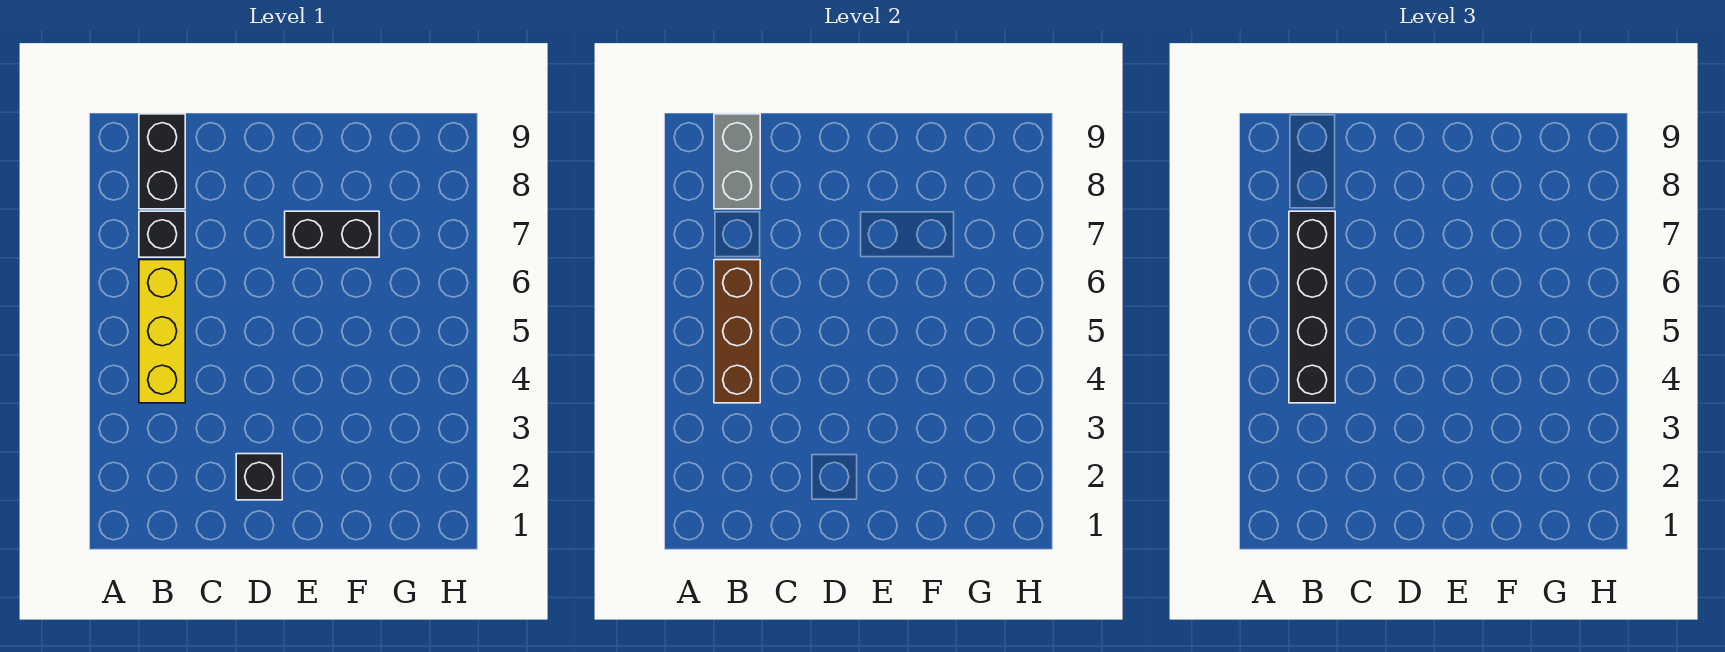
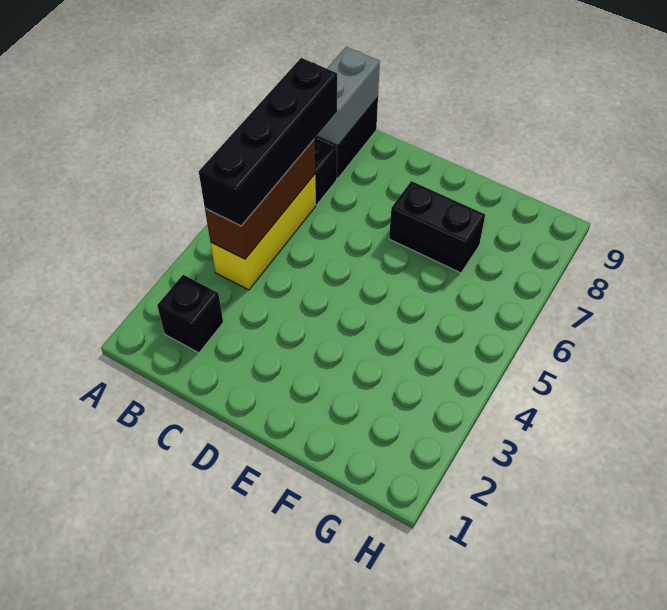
black 1x1 brick [236,454,282,500] -> black 1x1 brick moved to [157,275,223,353]

